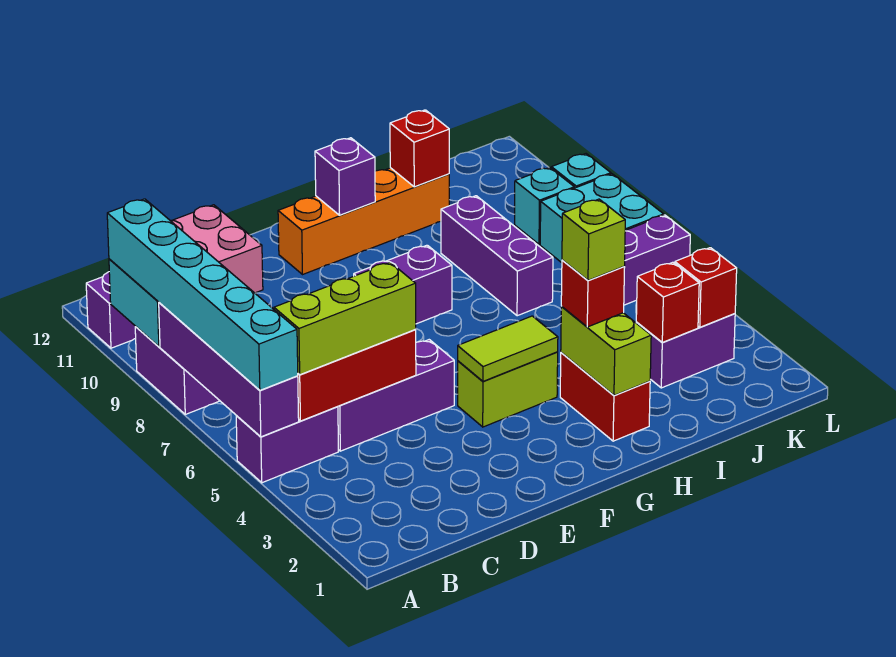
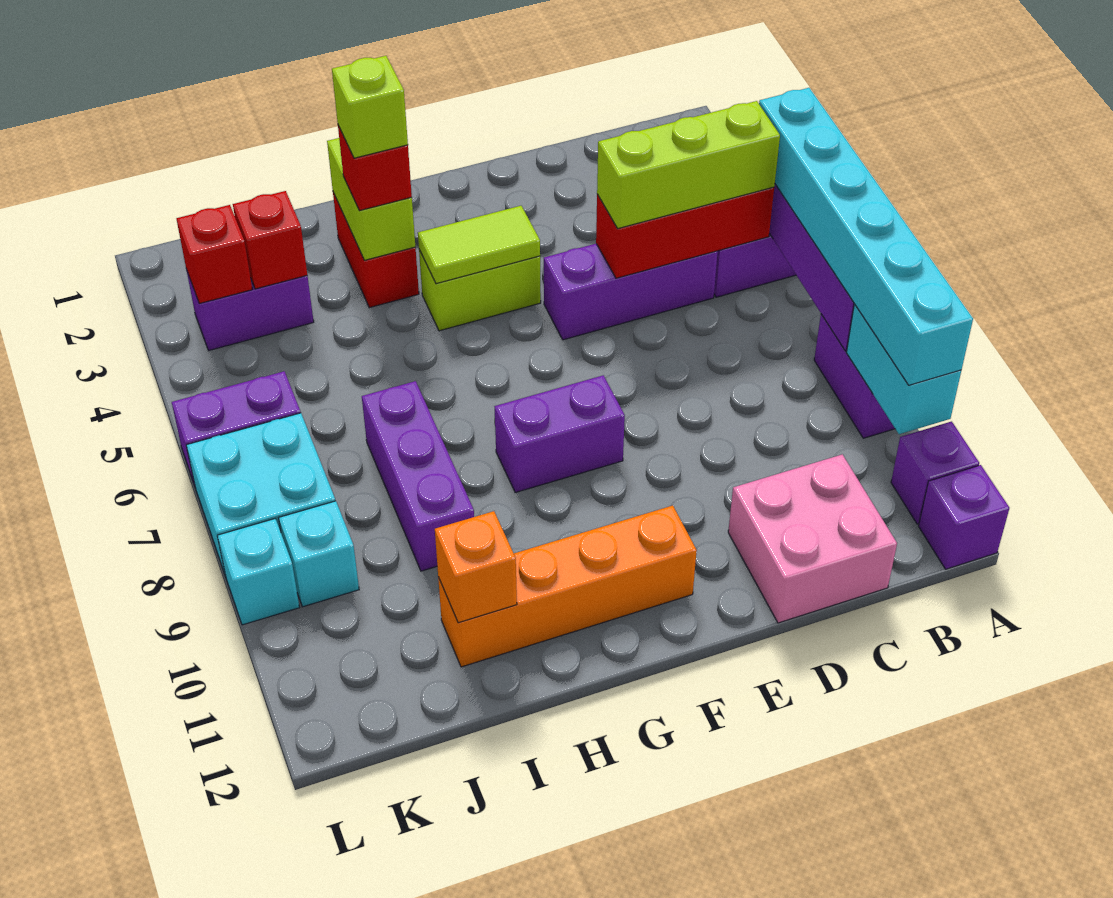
purple 1x1 brick [315,138,375,215] -> purple 1x1 brick moved to [919,465,1009,569]
red 1x1 brick [390,110,449,187] -> orange 1x1 brick [435,511,517,623]

